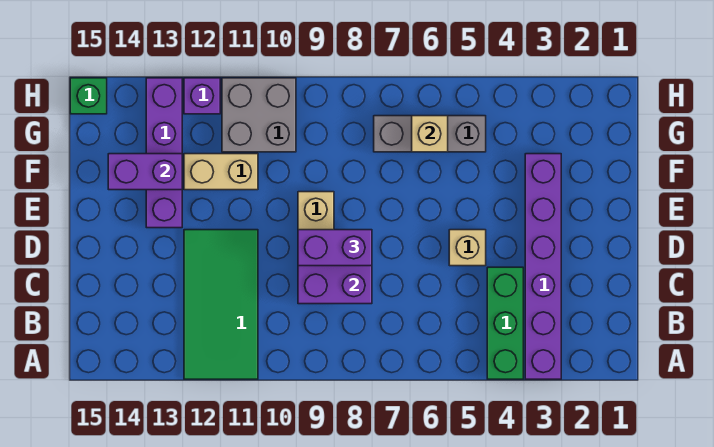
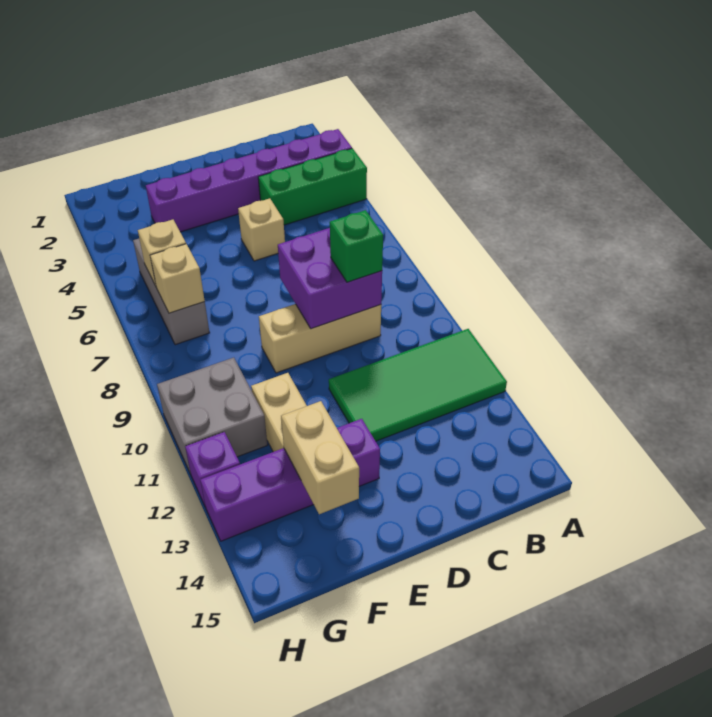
purple 1x2 brick [298,230,372,266] -> none
purple 1x2 brick [108,154,182,190] -> tan 1x2 brick [281,401,359,514]
none -> tan 1x1 brick [150,244,205,313]
green 1x1 brick [70,78,107,114] -> green 1x1 brick moved to [330,210,383,282]

